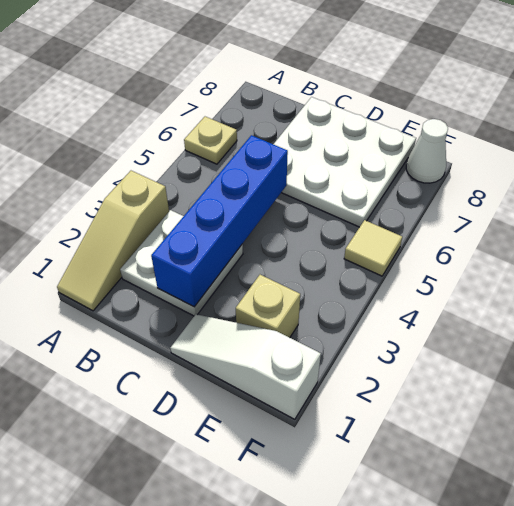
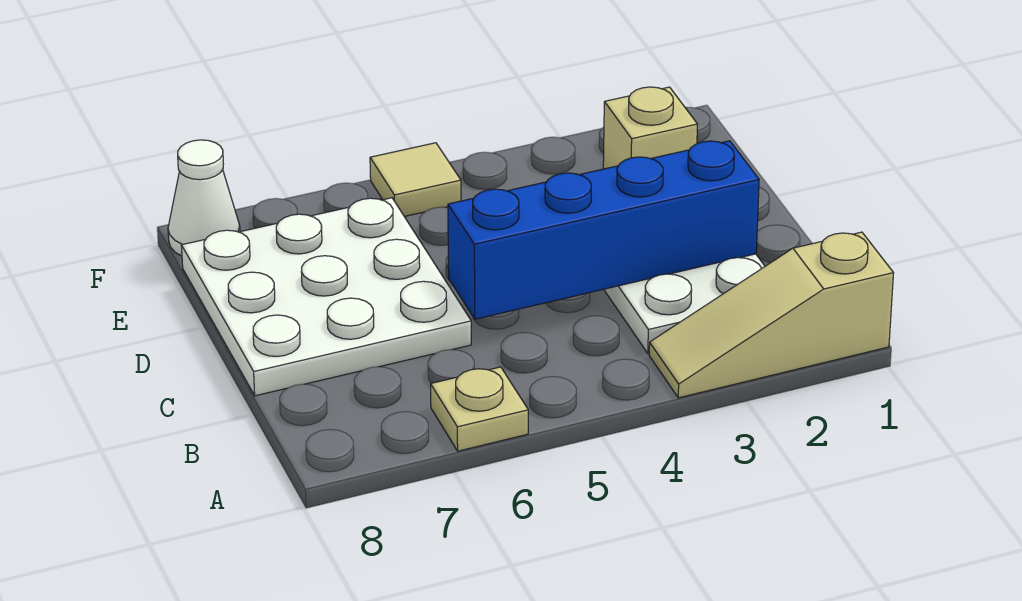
tan 1x3 slope [57,171,169,311] -> tan 1x3 slope turned to [649,232,894,398]
white 1x3 slope [170,314,321,419] -> none

